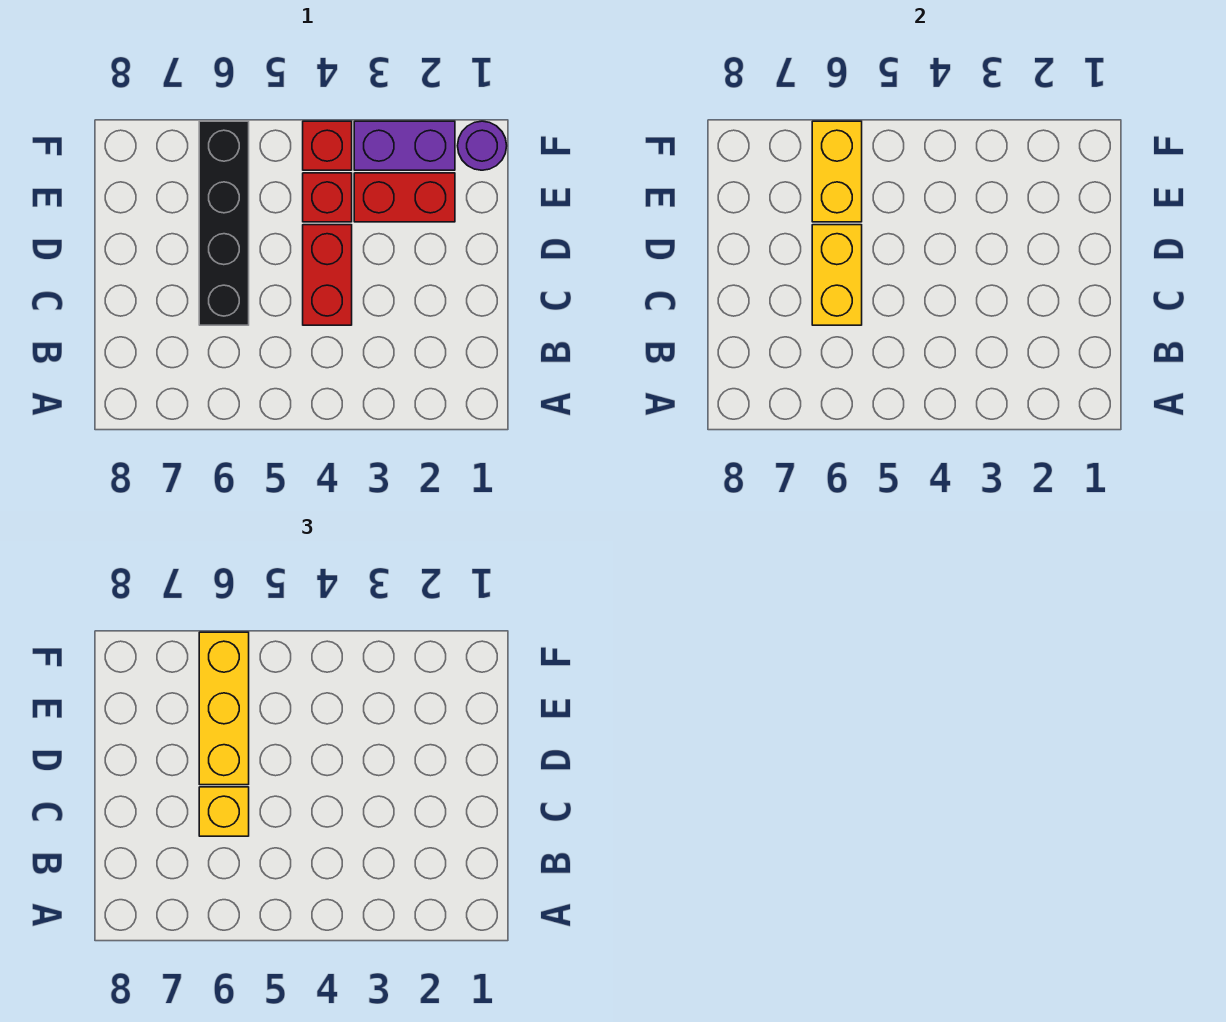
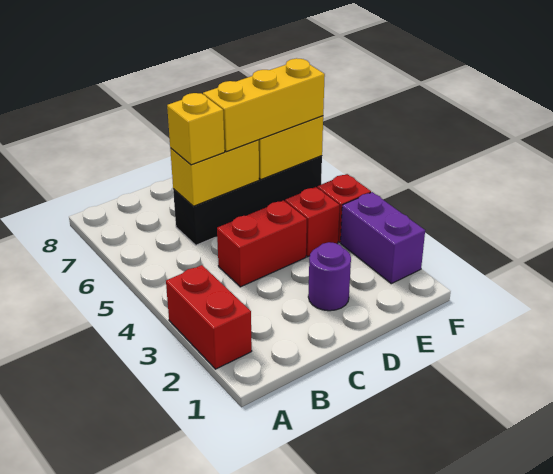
red 1x2 brick [354,173,455,222] -> red 1x2 brick moved to [166,265,252,369]
purple 1x1 round brick [458,121,507,170] -> purple 1x1 round brick moved to [308,242,351,311]

